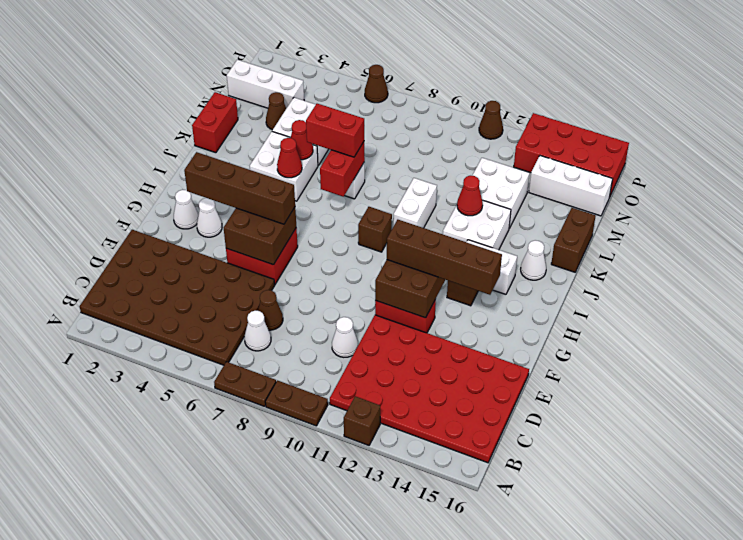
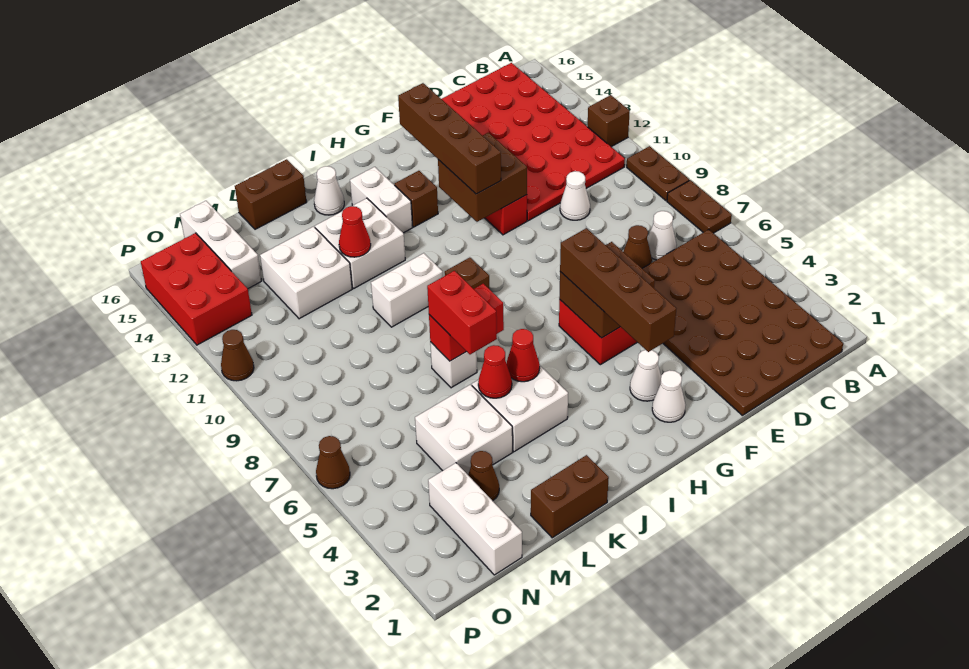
red 1x2 brick [192,92,238,153] -> brown 1x2 brick [531,455,609,538]
red 2x4 brick [514,113,629,198] -> red 2x3 brick [141,233,252,345]

